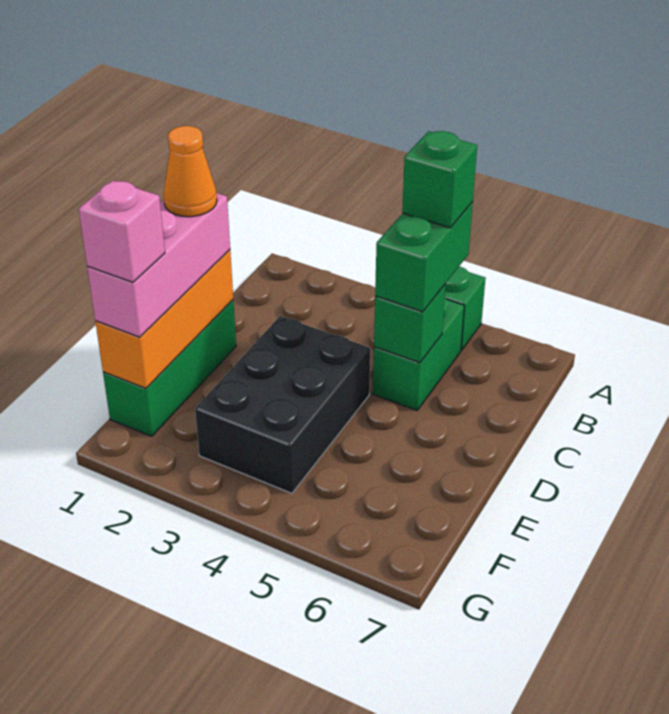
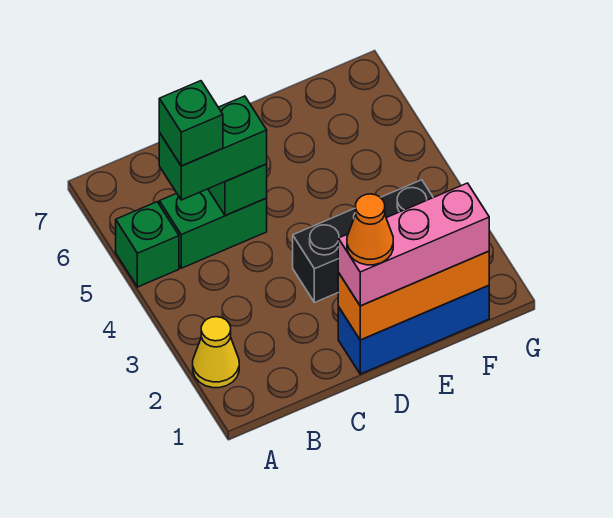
none -> yellow 1x1 cone [193,317,239,388]
green 1x3 brick [103,300,236,436] -> blue 1x3 brick [338,285,489,374]
black 2x3 brick [195,316,370,493] -> black 1x3 brick [293,180,433,303]
pink 1x1 brick [79,180,165,282] -> none

